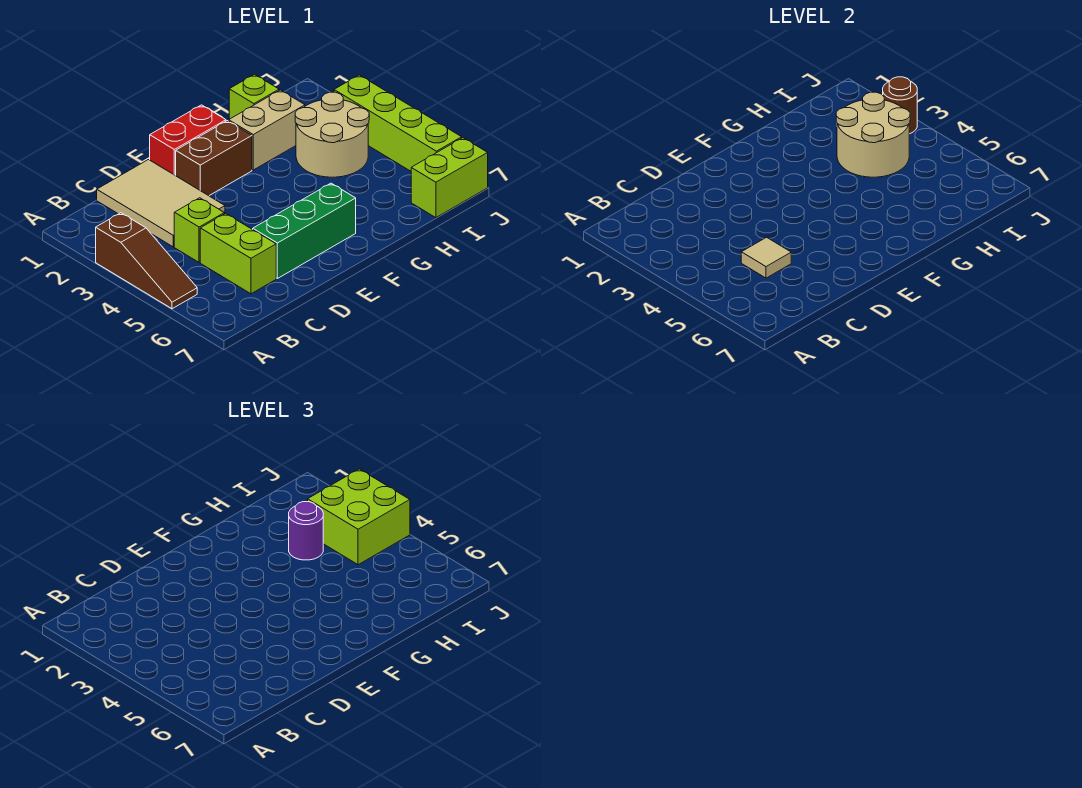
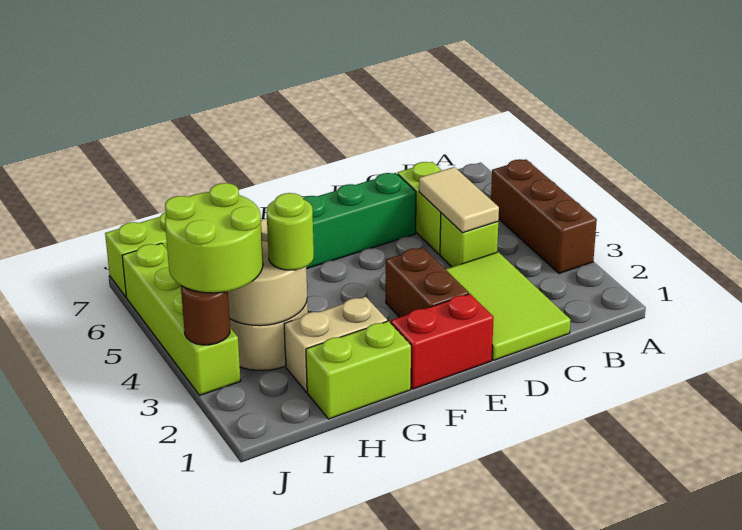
brown 1x3 slope [96,213,197,309] -> brown 1x3 brick [491,159,597,274]
tan 2x3 tile [97,160,225,247] -> lime 2x3 tile [446,252,571,360]
tan 1x1 tile [741,237,791,278] -> tan 1x2 tile [419,167,499,233]
brown 1x2 brick [176,121,252,196] -> brown 1x2 brick turned to [386,248,469,317]
lime 1x1 brick [229,74,279,119] -> lime 1x2 brick [306,321,411,419]
purple 1x1 round brick [289,502,323,560] -> lime 1x1 round brick [267,193,314,270]
lime 2x2 brick [308,469,410,565] -> lime 2x2 round brick [165,183,263,293]

